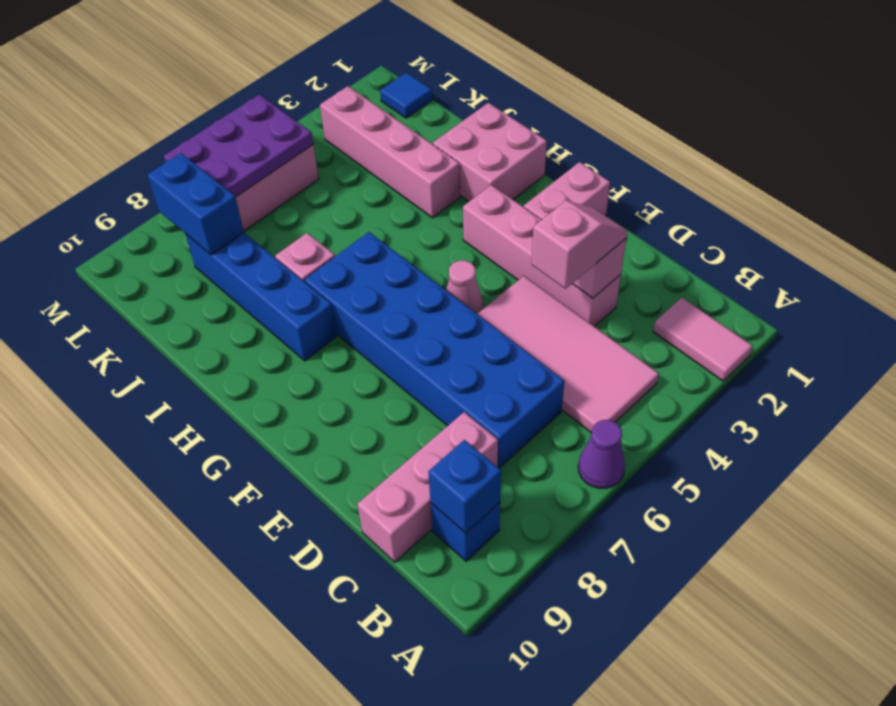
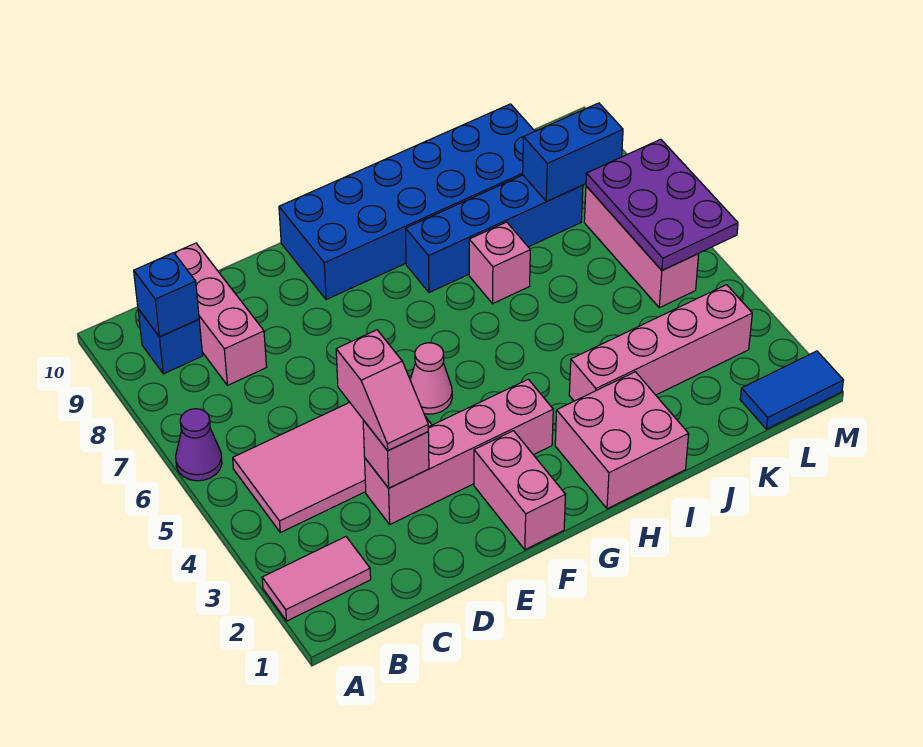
blue 2x6 brick [304,232,565,468] -> blue 2x6 brick moved to [279,104,535,300]
blue 1x1 tile [380,72,432,118] -> blue 1x2 tile [740,351,843,429]

